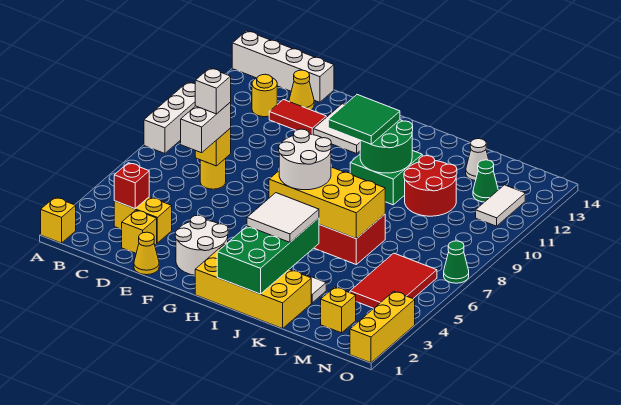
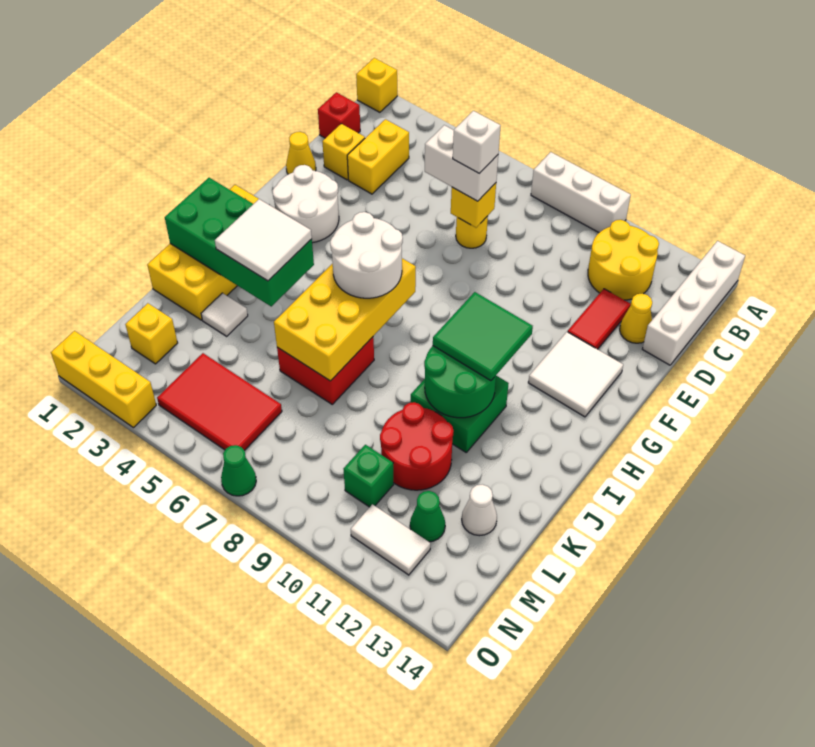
red 1x1 brick [114,163,149,209] -> red 1x1 brick moved to [318,92,360,138]
yellow 1x1 round brick [252,74,277,117] -> yellow 2x2 round brick [588,220,659,300]
none -> green 1x1 brick [344,445,394,507]

